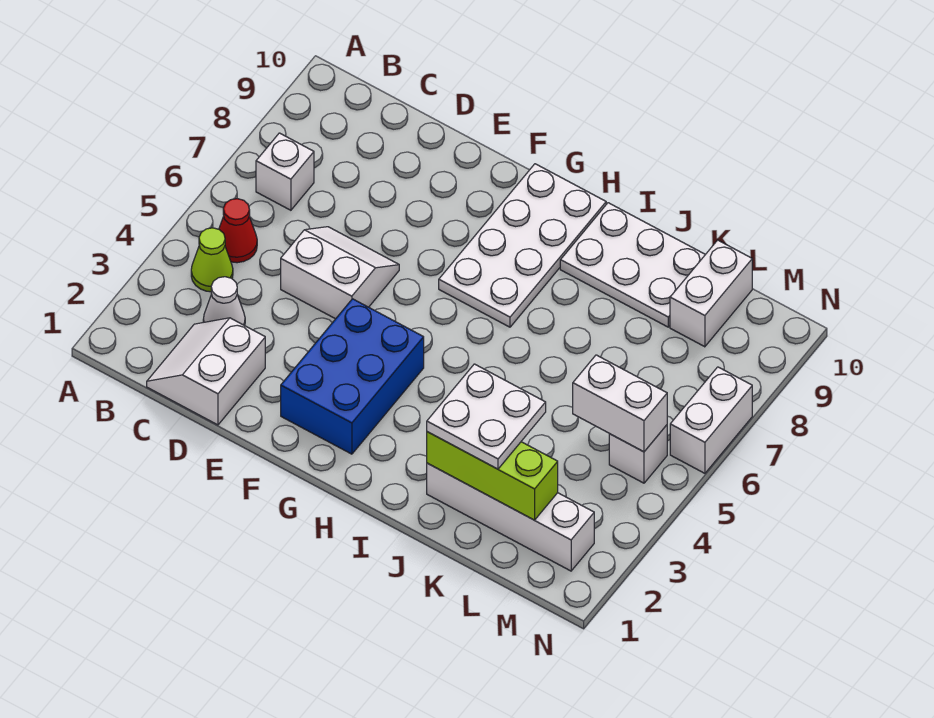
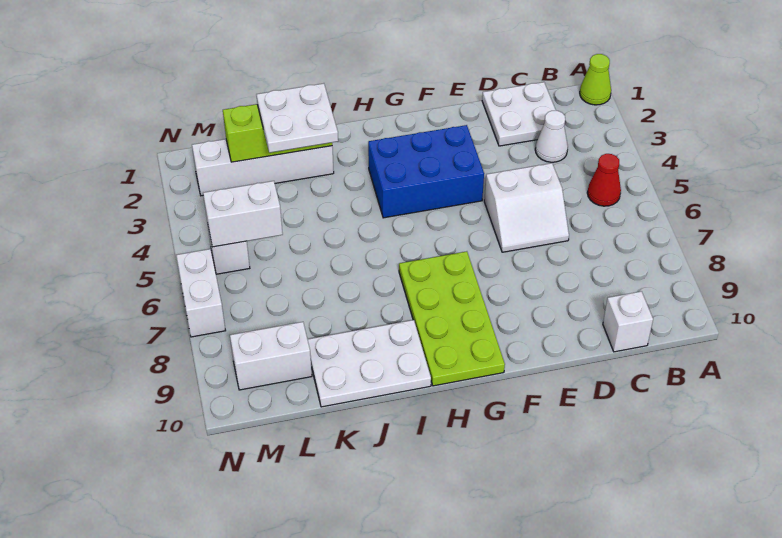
lime 1x1 cone [191,228,233,292] -> lime 1x1 cone moved to [580,54,611,105]
white 1x1 brick [256,133,314,210] -> white 1x1 brick moved to [603,291,653,352]
white 2x2 slope [147,318,265,425] -> white 2x2 plate [482,82,556,146]
blue 2x3 brick [281,299,424,454] -> blue 2x3 brick turned to [368,125,484,218]
white 2x4 plate [439,164,606,327] -> lime 2x4 plate [399,251,505,386]
white 1x2 brick [670,240,752,347] -> white 1x2 brick turned to [230,322,312,390]

